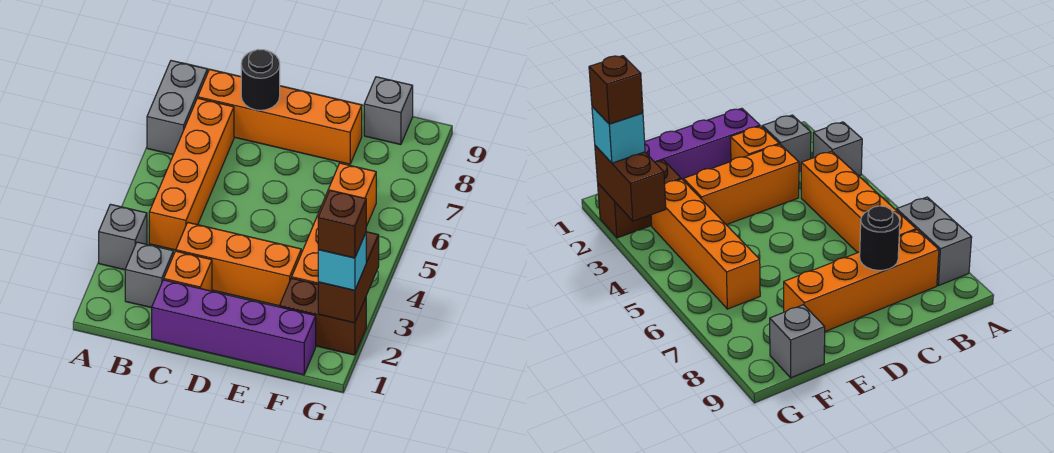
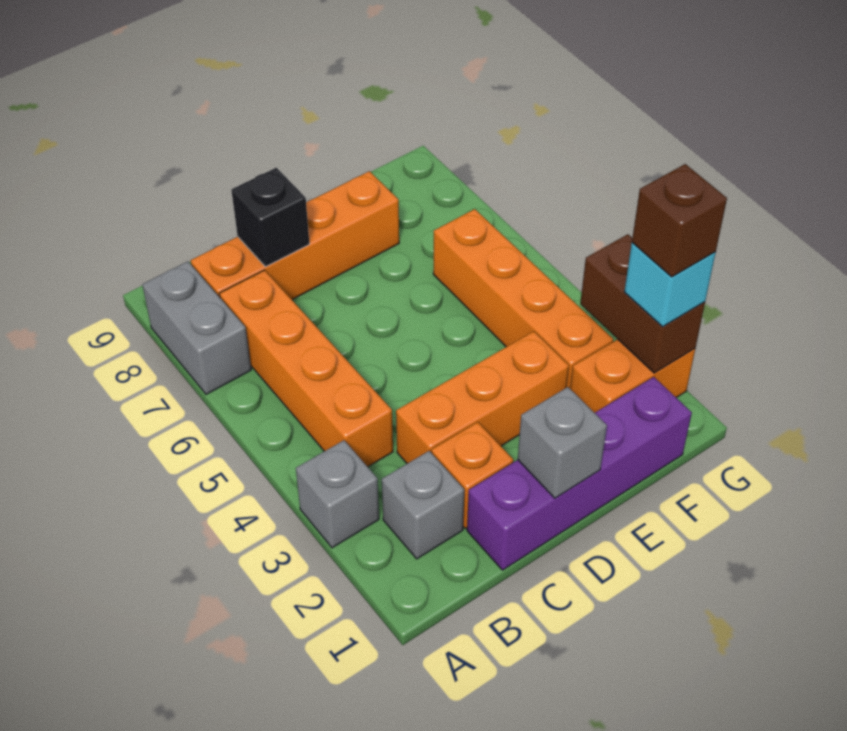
black 1x1 round brick [241,50,280,110] -> black 1x1 brick [231,168,309,267]
brown 1x2 brick [280,278,366,355] -> orange 1x2 brick [570,339,695,413]
grey 1x1 brick [364,77,413,145] -> grey 1x1 brick moved to [518,387,607,498]

